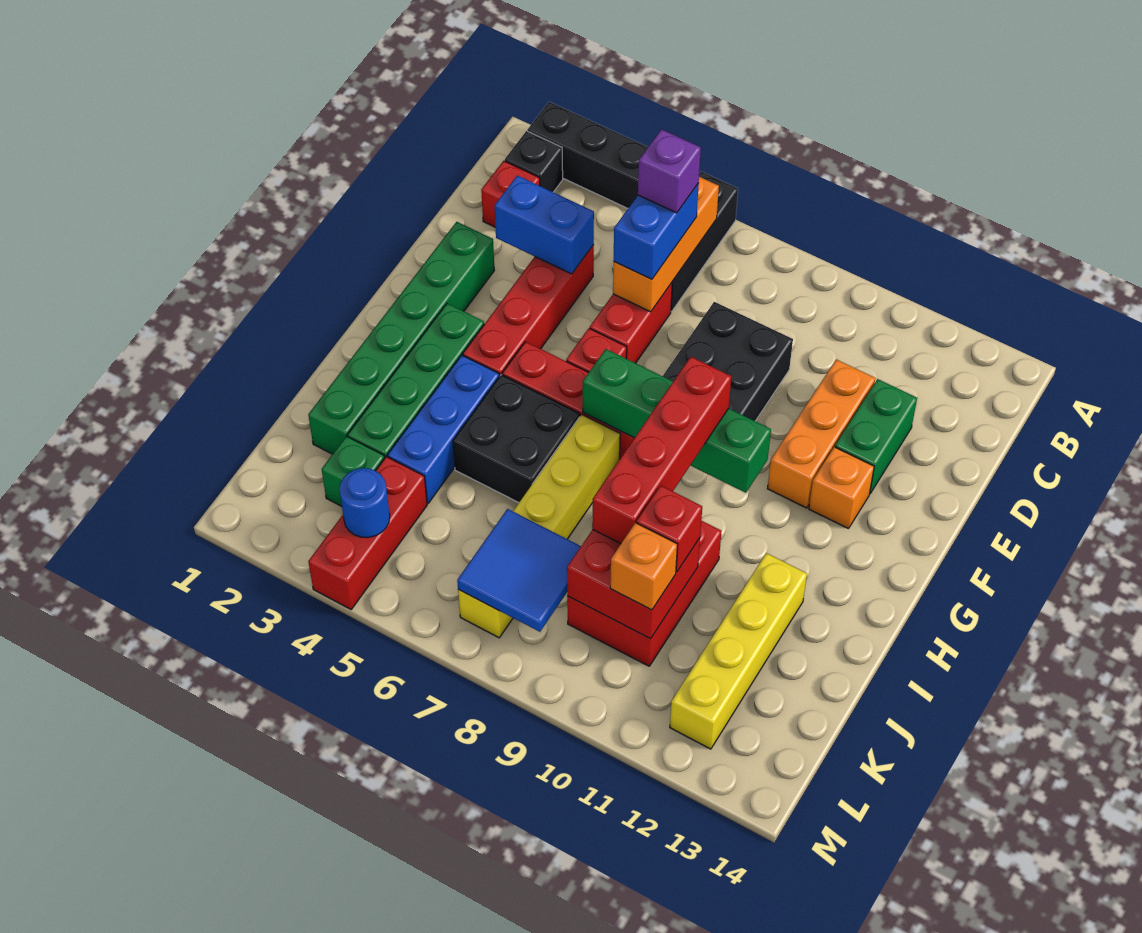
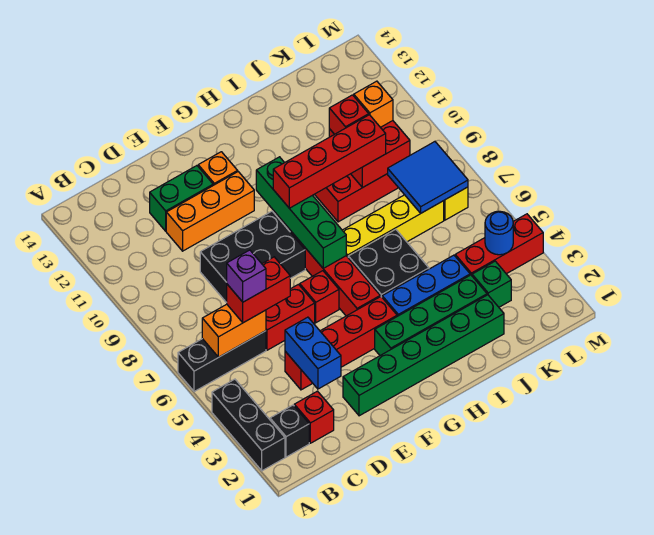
orange 1x3 brick [613,177,719,312] -> orange 1x2 brick [202,304,266,357]
blue 1x2 brick [614,183,699,279] -> red 1x2 brick [227,257,290,323]
yellow 1x4 brick [670,553,807,749] -> none

